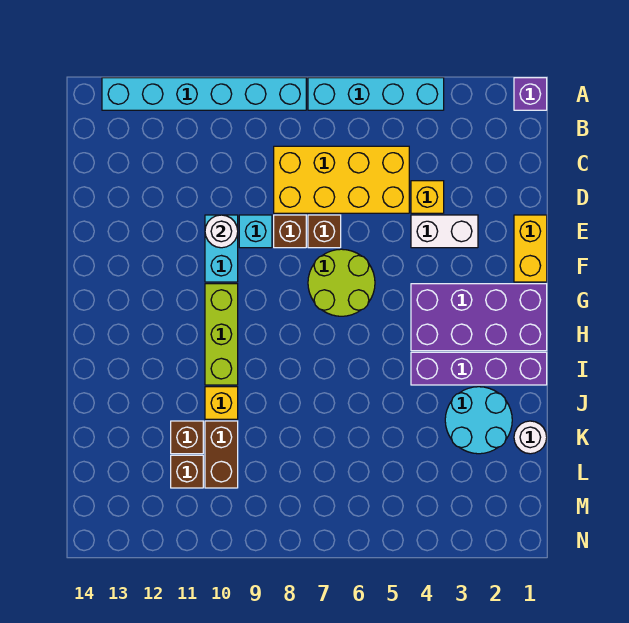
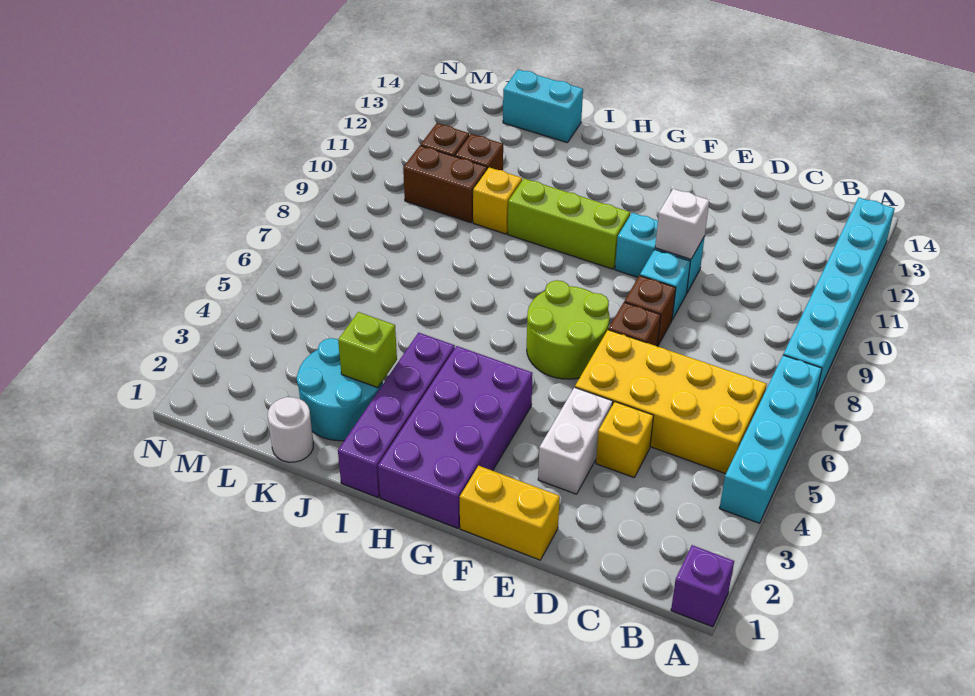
yellow 2x4 brick [274,146,409,213] -> yellow 2x4 brick turned to [575,330,767,474]
white 1x1 round brick [205,215,238,248] -> white 1x1 brick [655,189,709,259]
none -> lime 1x1 brick [338,312,397,388]
none -> cyan 1x2 brick [503,70,583,143]

